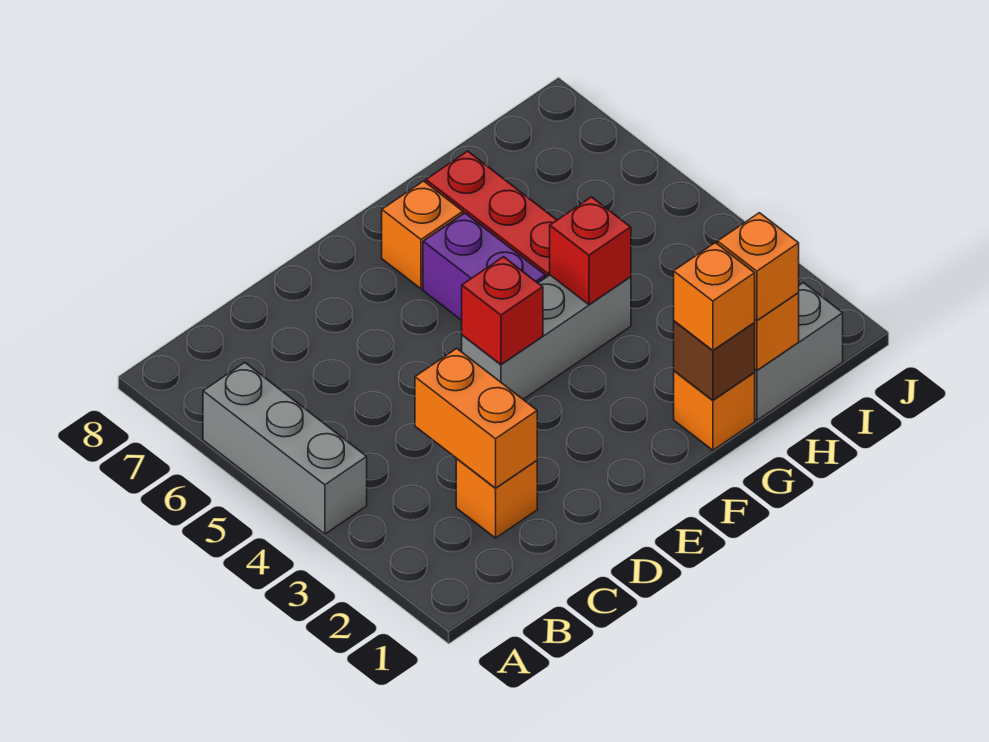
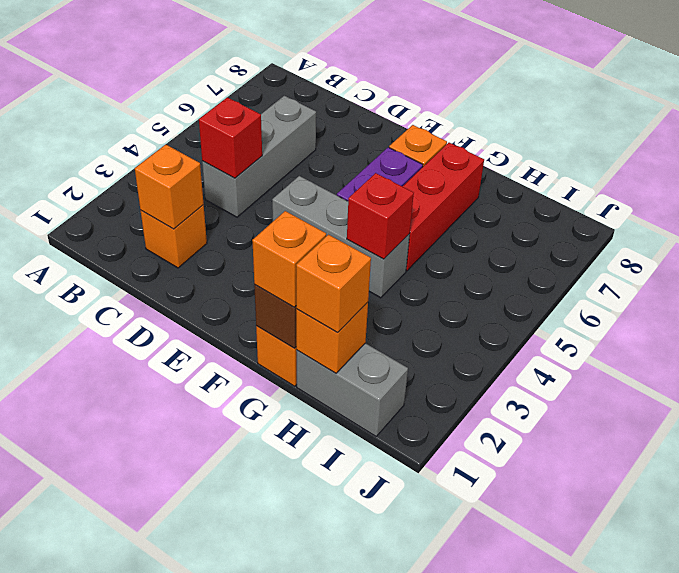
grey 1x3 brick [203,363,367,534] -> grey 1x3 brick moved to [202,96,316,217]
orange 1x2 brick [415,348,537,488] -> orange 1x1 brick [135,145,204,229]
red 1x1 brick [462,257,543,364] -> red 1x1 brick moved to [199,97,262,178]

